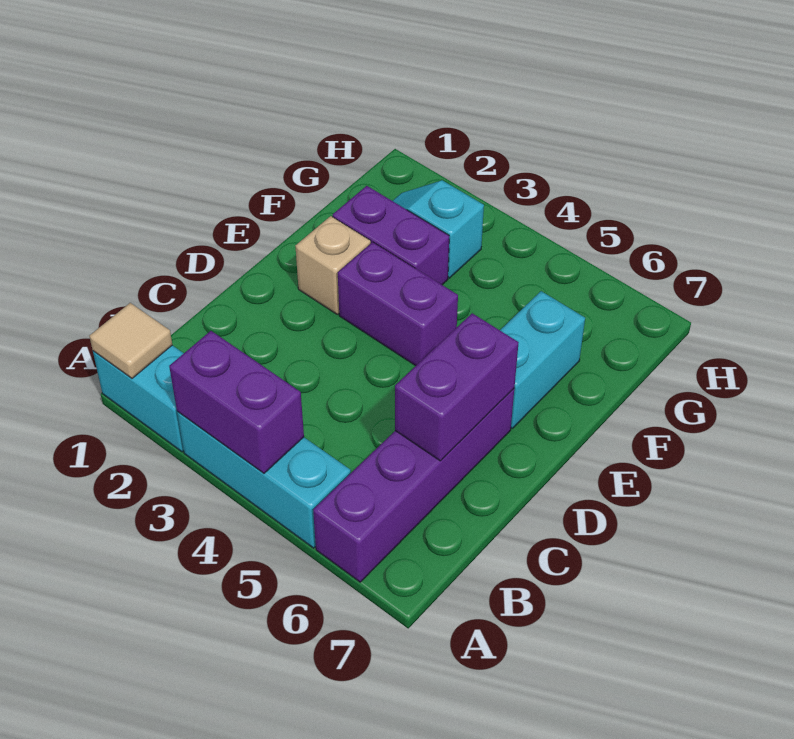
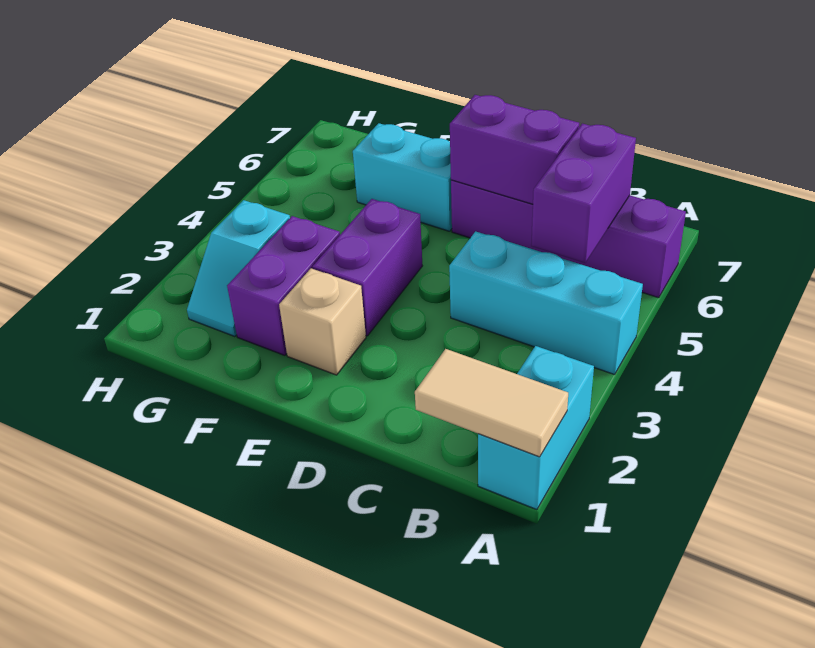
tan 1x1 tile [89,303,172,378] -> tan 1x2 tile [415,349,568,457]
cyan 1x3 brick [177,411,351,548] -> cyan 1x3 brick turned to [449,231,643,375]
purple 1x2 brick [169,331,304,473] -> purple 1x2 brick moved to [531,123,636,263]

